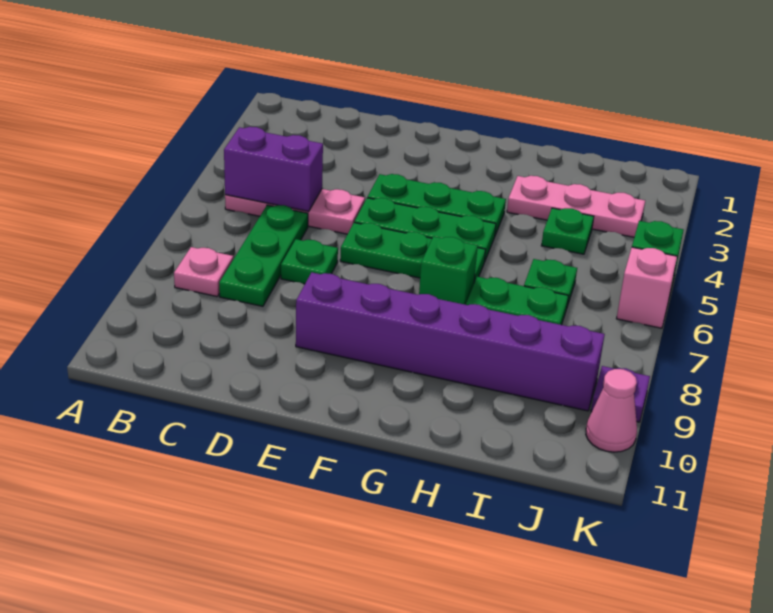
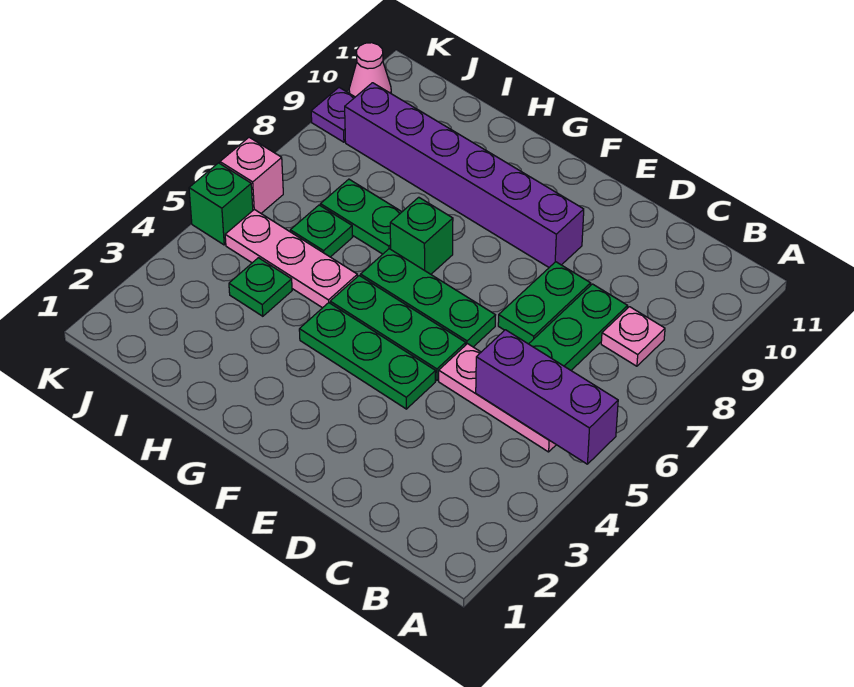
purple 1x2 brick [224,127,323,211] -> purple 1x3 brick [476,330,618,464]
green 1x1 plate [281,239,338,284] -> green 1x2 plate [498,262,591,344]
pink 1x3 plate [507,176,645,237] -> pink 1x3 plate moved to [225,209,357,308]

